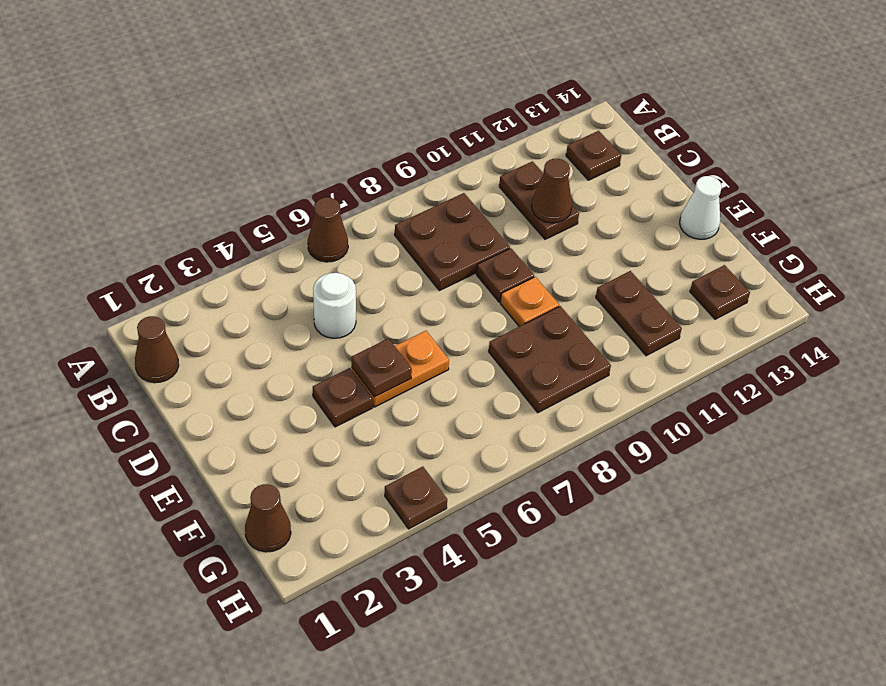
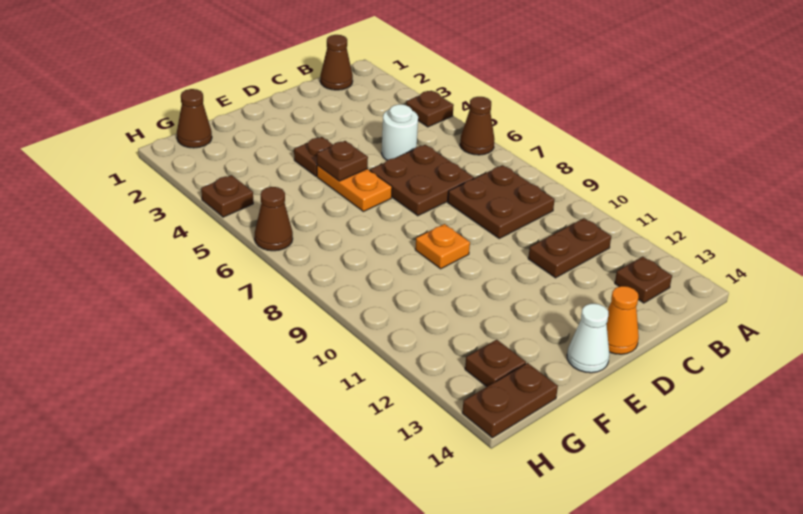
brown 1x1 cone [532,159,572,223] -> brown 1x1 cone moved to [255,187,293,251]
brown 1x1 plate [476,248,534,302] -> brown 1x1 plate moved to [406,91,454,127]
none -> orange 1x1 cone [607,286,639,354]
brown 2x2 plate [489,306,611,413] -> brown 2x2 plate moved to [370,145,474,216]
brown 1x2 plate [596,271,682,356] -> brown 1x2 plate moved to [462,363,558,438]

